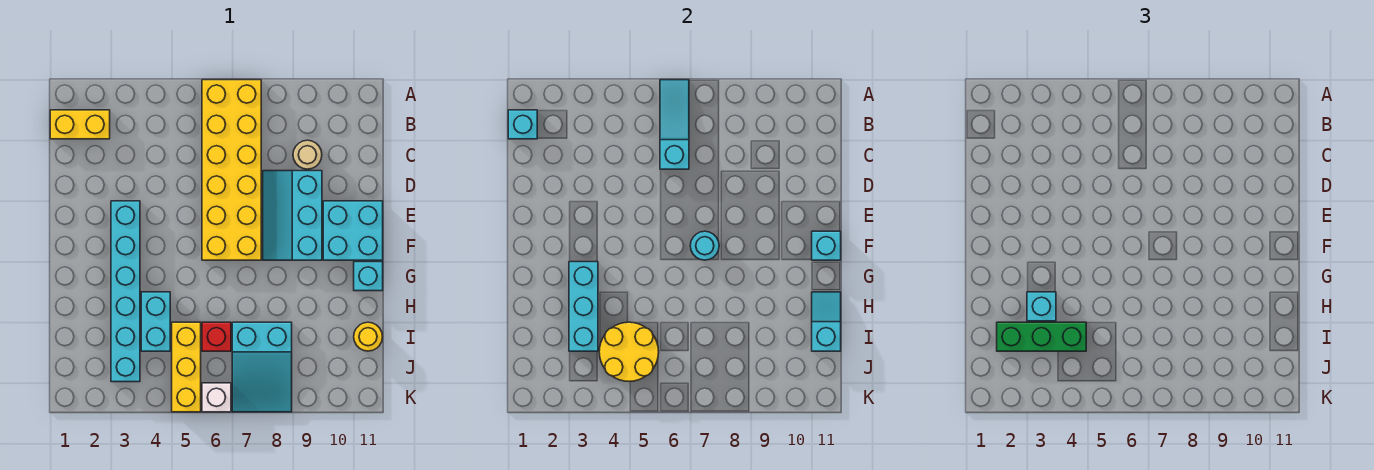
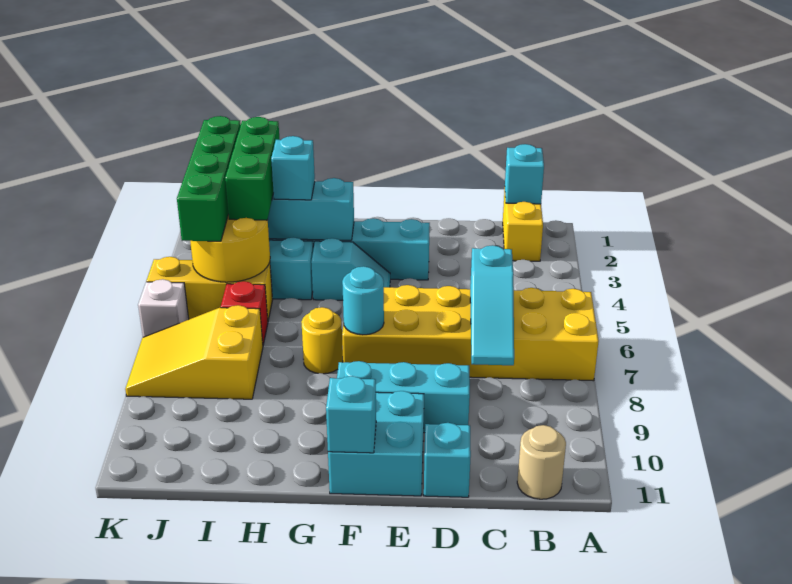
cyan 1x3 slope [660,80,689,169] -> cyan 1x3 slope turned to [470,245,514,365]
tan 1x1 round brick [293,140,322,169] -> tan 1x1 round brick moved to [517,425,566,499]
cyan 1x1 brick [354,262,383,291] -> cyan 1x1 brick moved to [424,423,471,497]
cyan 1x2 slope [812,292,841,351] -> cyan 1x2 slope moved to [311,238,390,300]
cyan 2x3 slope [232,322,292,412] -> yellow 2x3 slope [125,305,263,399]
yellow 1x1 round brick [354,322,382,351] -> yellow 1x1 round brick moved to [301,307,343,374]
none -> green 1x4 brick [177,116,241,241]

